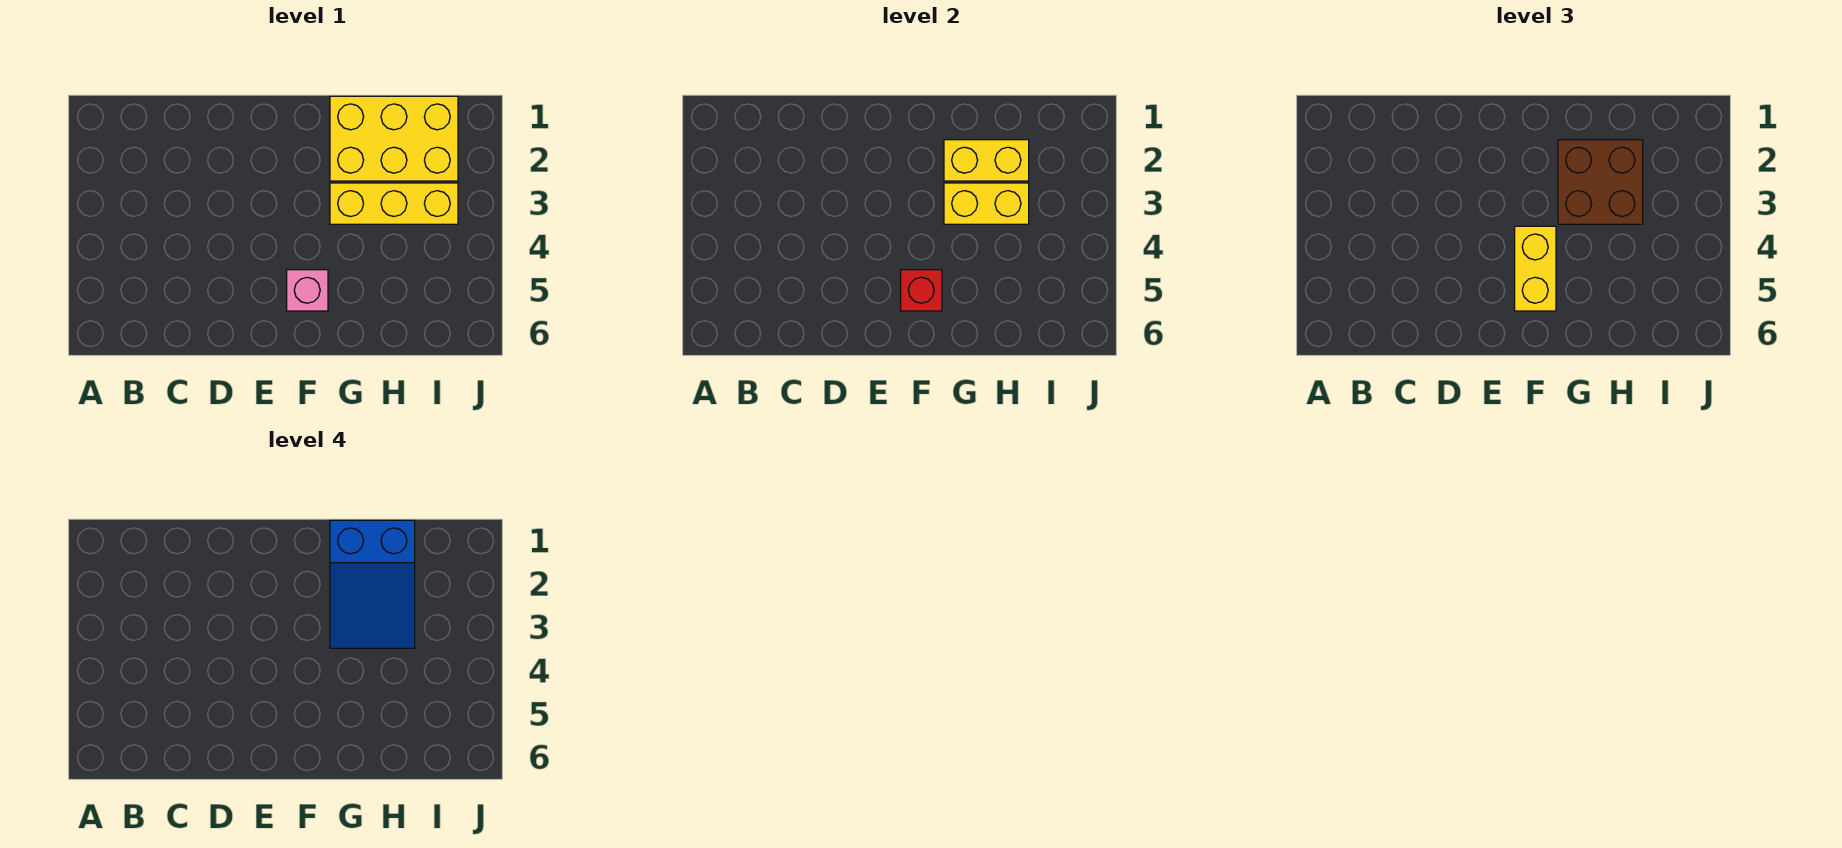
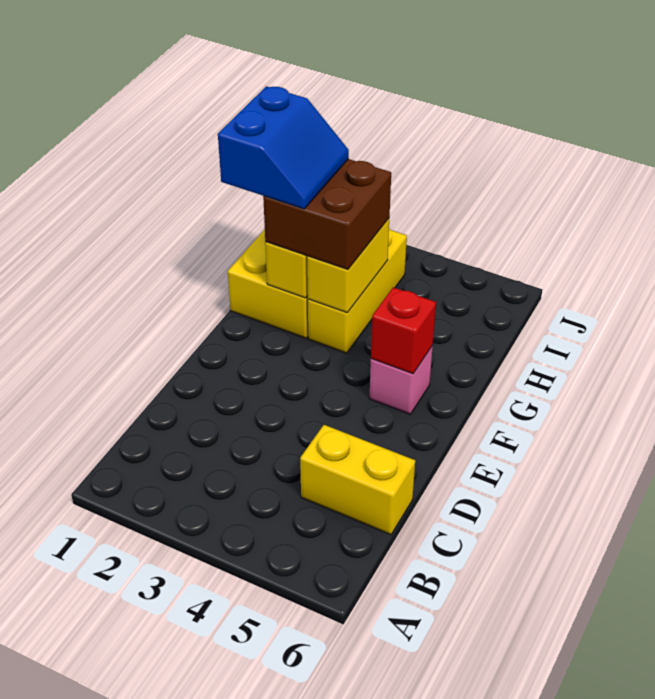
yellow 1x2 brick [1515,226,1556,311] -> yellow 1x2 brick moved to [300,425,415,535]
blue 2x3 slope [330,520,415,648] -> blue 2x2 slope [218,86,349,209]

